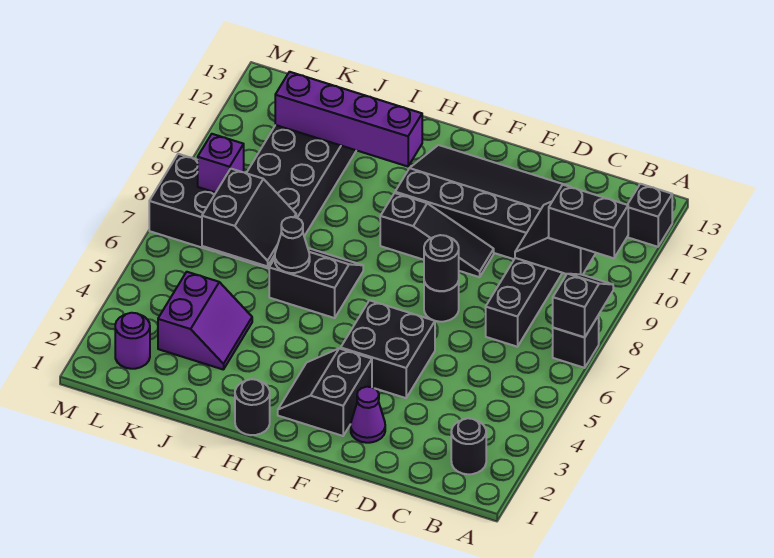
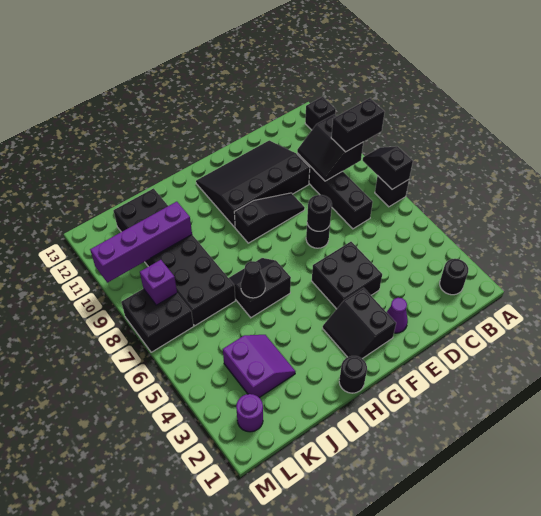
purple 1x4 brick [275,72,422,166] -> purple 1x4 brick moved to [90,202,192,283]
black 2x2 slope [202,169,296,266] -> none

